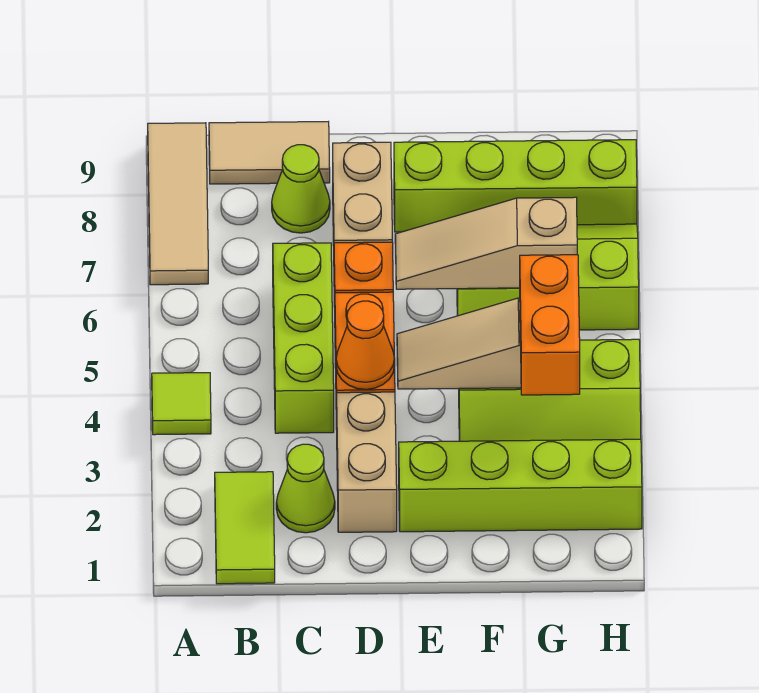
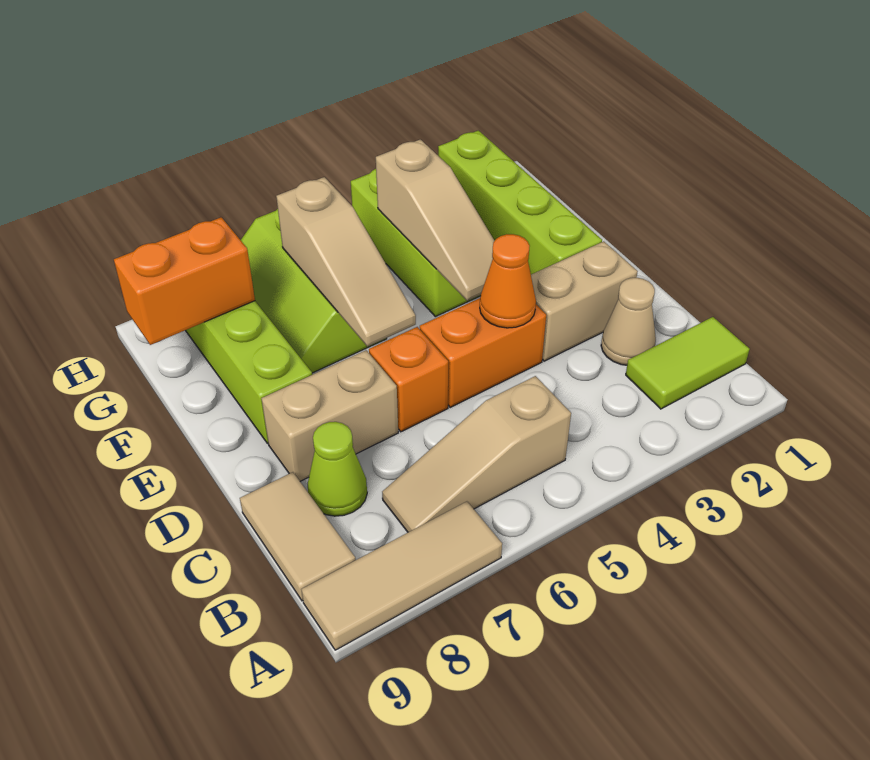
lime 1x1 tile [152,373,211,435] -> none
none -> tan 1x3 slope [382,376,571,532]
lime 1x1 cone [276,444,335,533] -> tan 1x1 cone [601,278,656,365]
lime 1x3 brick [273,243,334,433] -> none
orange 1x2 brick [520,255,580,395] -> orange 1x2 brick moved to [114,217,255,345]

